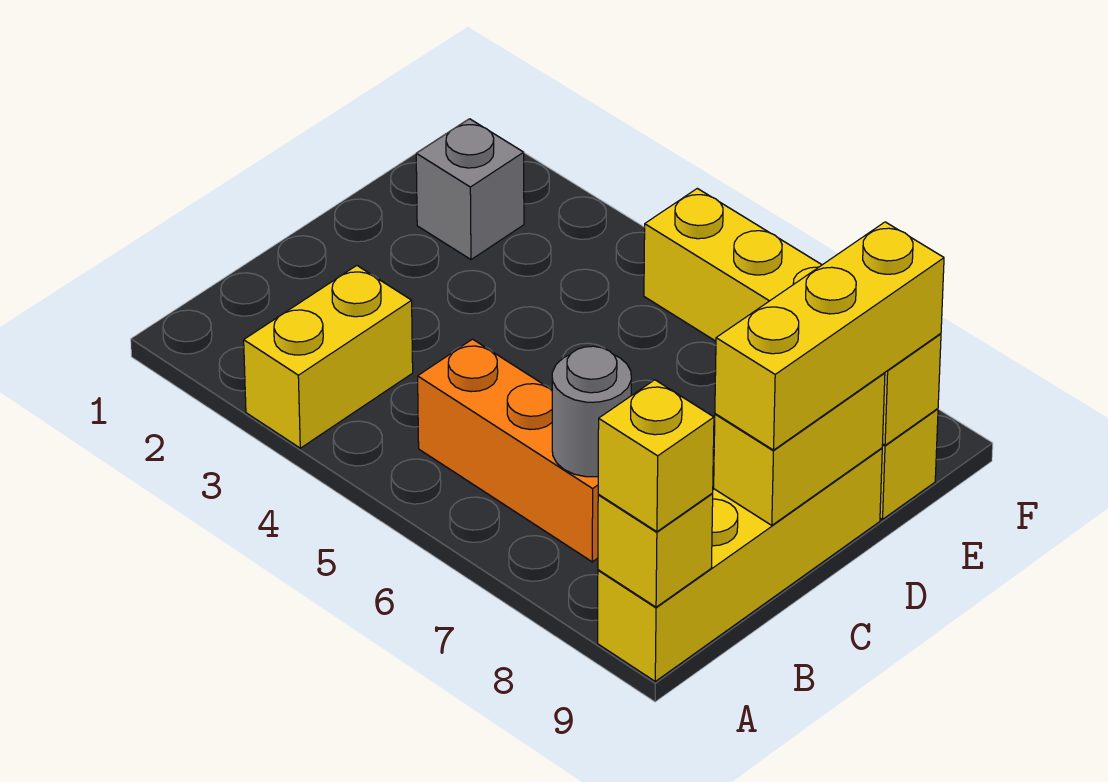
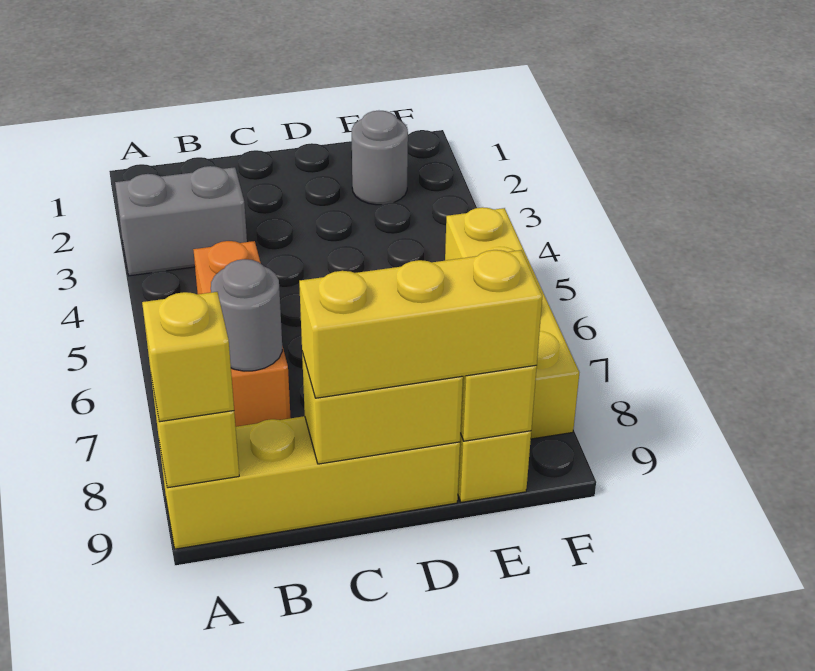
yellow 1x2 brick [244,266,413,448] -> grey 1x2 brick [115,166,247,276]
grey 1x1 brick [416,119,524,260] -> grey 1x1 round brick [352,111,408,205]

